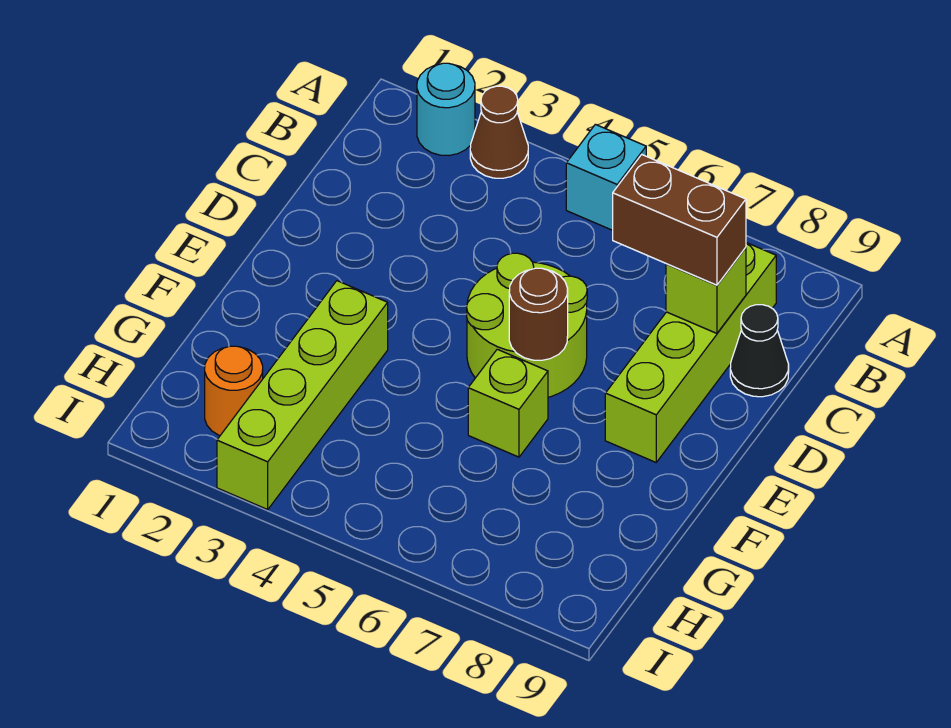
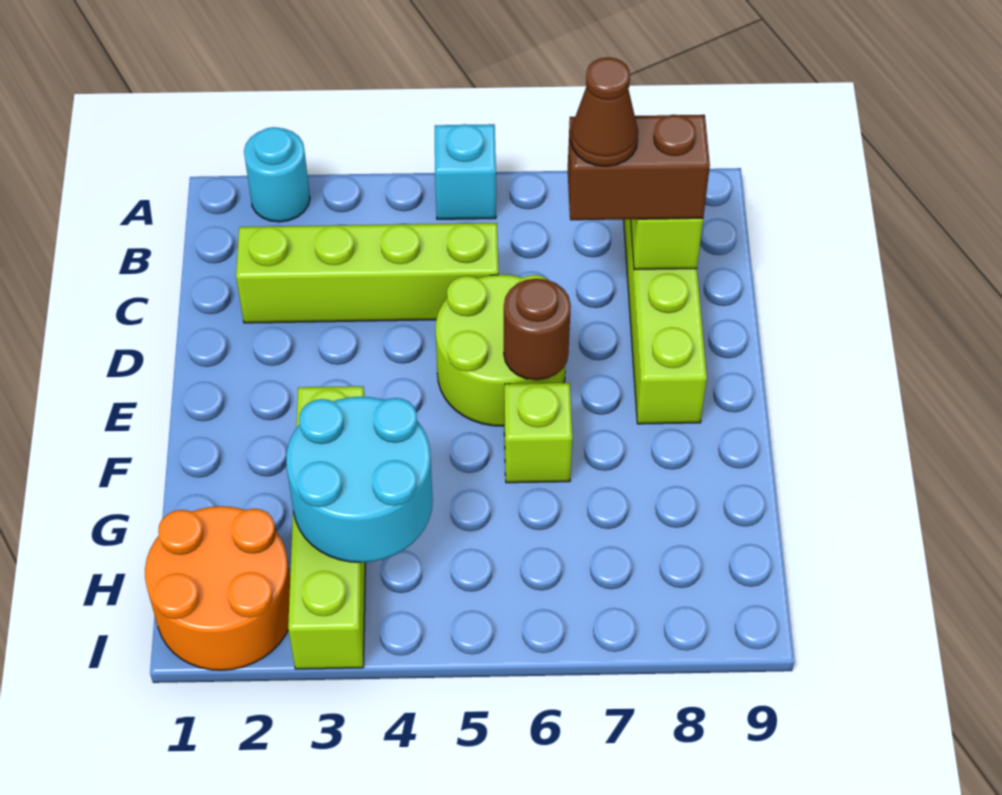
brown 1x1 cone [470,86,528,178] -> brown 1x1 cone moved to [571,57,638,166]
none -> lime 1x4 brick [236,223,498,323]
black 1x1 cone [730,305,789,397] -> none
none -> cyan 2x2 round brick [286,397,433,563]
orange 1x1 round brick [205,346,263,436] -> orange 2x2 round brick [145,506,290,670]

